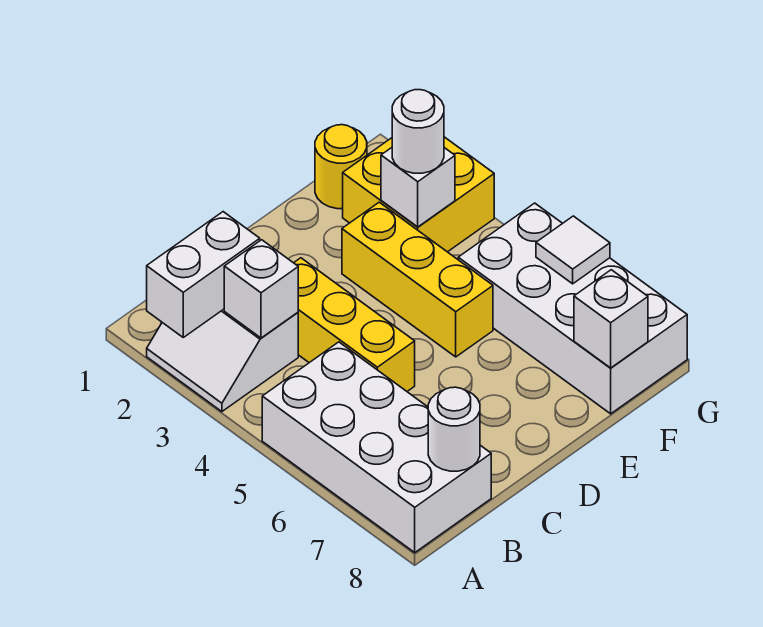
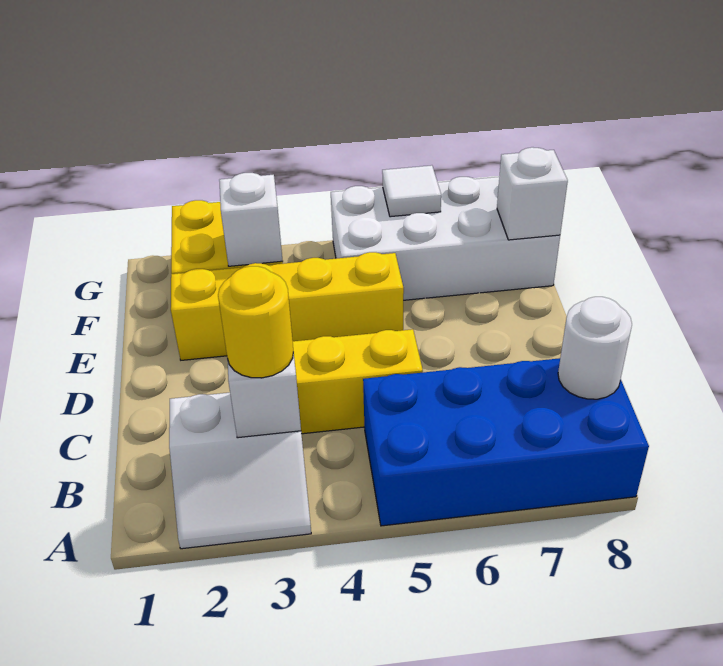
white 1x2 brick [147,212,260,337] -> none
white 2x4 brick [262,342,491,552] -> blue 2x4 brick [363,358,649,526]
yellow 1x3 brick [342,202,493,357] -> yellow 1x4 brick [171,252,404,360]
yellow 1x1 round brick [315,125,367,209] -> yellow 1x1 round brick moved to [218,266,293,378]
white 1x1 round brick [392,90,444,173] -> none

